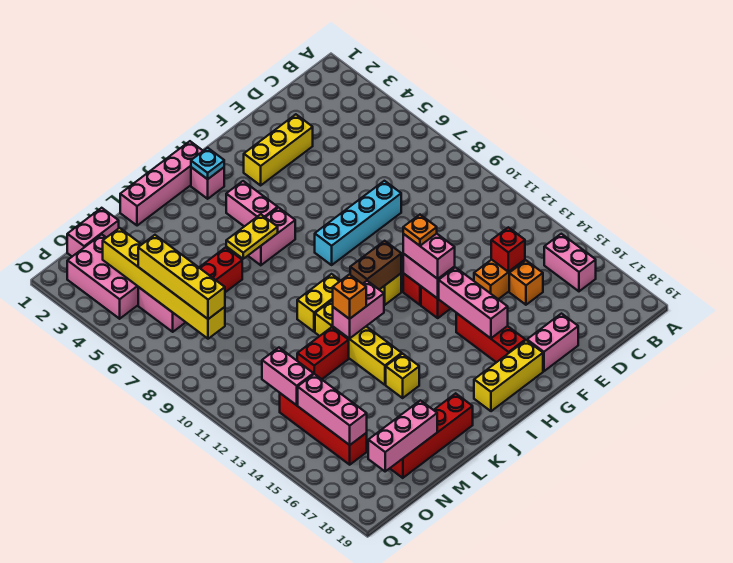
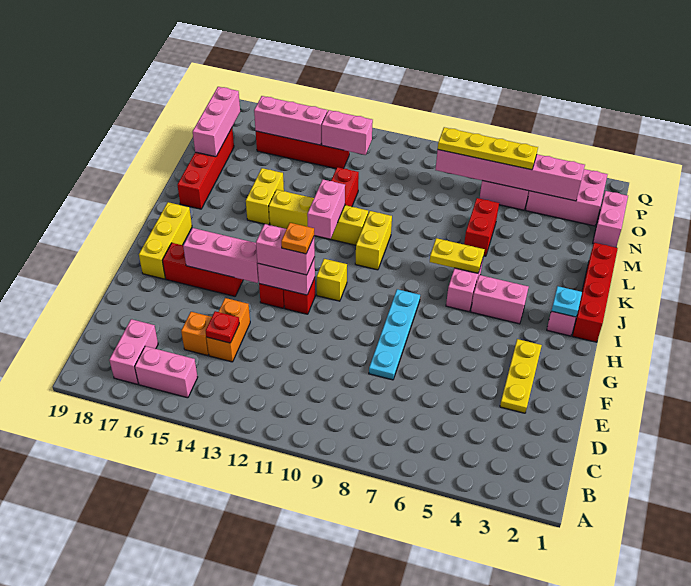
red 1x1 brick [491,227,525,272] -> red 1x1 plate [206,311,239,343]
yellow 1x3 brick [244,114,313,185] -> yellow 1x3 plate [500,339,542,413]
cyan 1x4 brick [315,181,401,265] -> cyan 1x4 plate [369,289,420,380]
pink 1x2 brick [527,314,578,371] -> pink 1x2 brick moved to [109,319,158,384]
brown 1x2 brick [350,241,401,289] -> none
pink 1x4 brick [120,141,203,226] -> red 1x4 brick [572,243,618,342]
yellow 1x2 plate [226,214,278,259] -> yellow 1x2 plate turned to [430,238,485,273]
orange 1x1 brick [333,274,366,319] -> none
yellow 1x1 brick [386,354,419,398] -> yellow 1x2 brick [246,168,284,225]
yellow 1x6 brick [103,228,225,339] -> pink 1x6 brick [436,150,585,201]
yellow 1x4 brick [138,235,225,319] -> yellow 1x4 plate [438,127,538,170]

